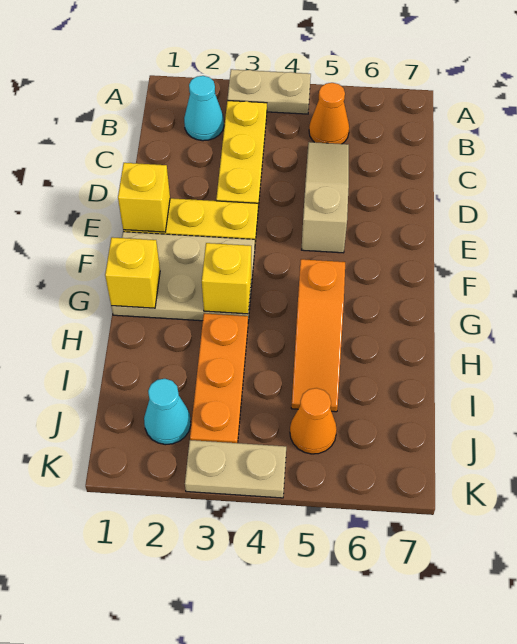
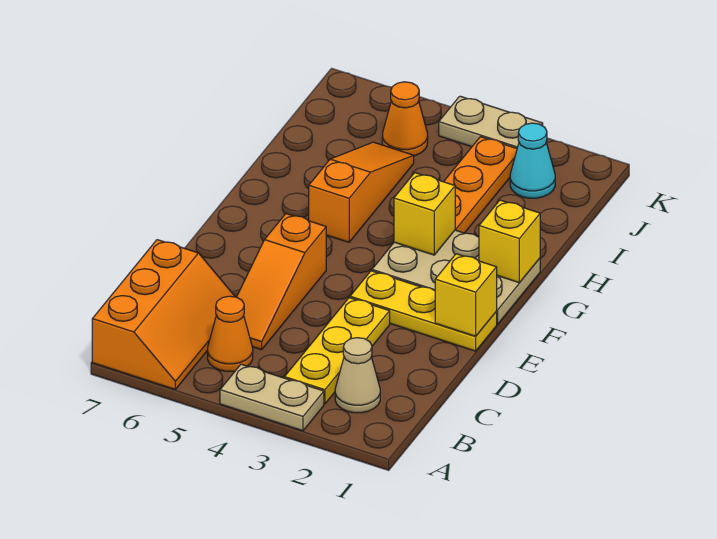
none -> orange 2x3 slope [92,240,235,389]
cyan 1x1 cone [184,76,224,141] -> tan 1x1 cone [335,338,380,413]
tan 1x3 slope [302,142,349,253] -> orange 1x3 slope [237,214,326,350]

